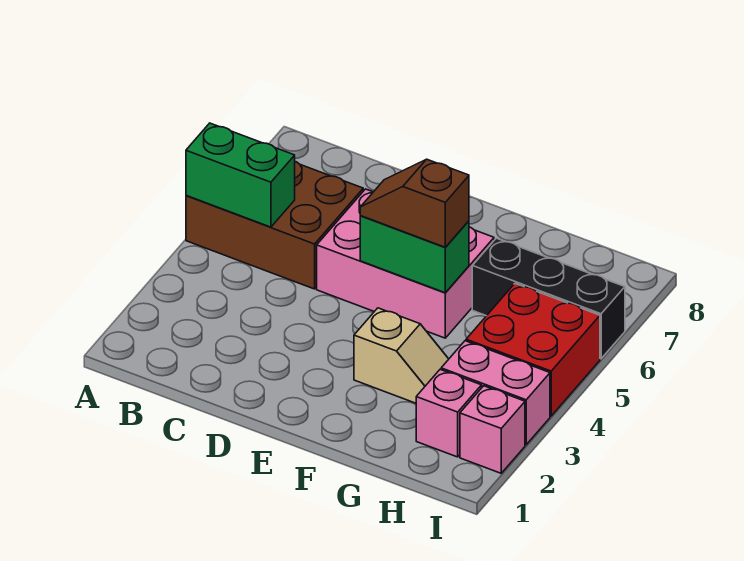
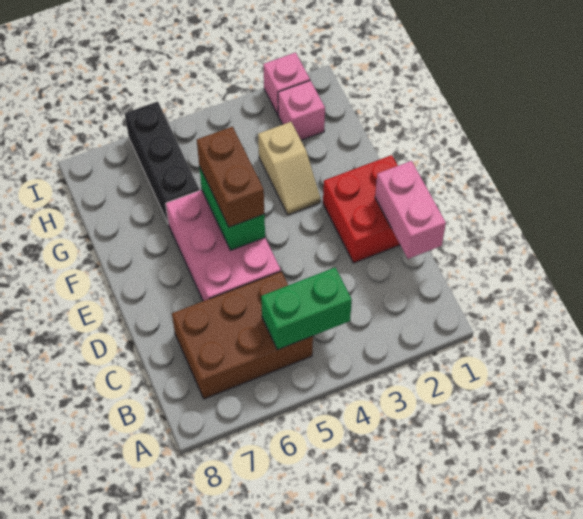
brown 2x3 brick [186,162,363,289] -> brown 2x3 brick turned to [172,271,313,399]
green 1x2 brick [186,123,295,227] -> green 1x2 brick turned to [261,268,352,350]
brown 1x2 slope [360,159,469,247] -> brown 1x2 brick [197,127,264,227]
tan 1x2 slope [354,308,449,403] -> tan 1x2 slope turned to [258,122,321,215]
pink 1x2 brick [441,341,550,445] -> pink 1x2 brick moved to [375,161,446,259]
red 2x2 brick [466,284,600,416] -> red 2x2 brick moved to [323,155,400,263]

